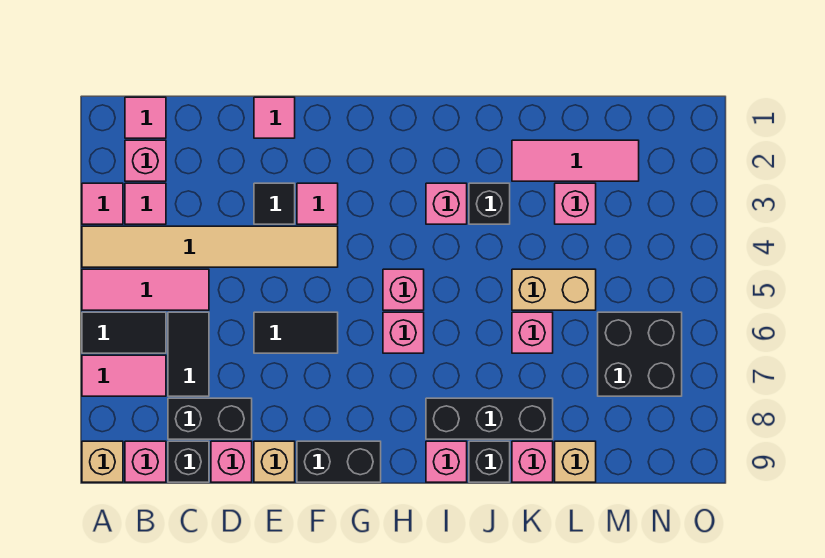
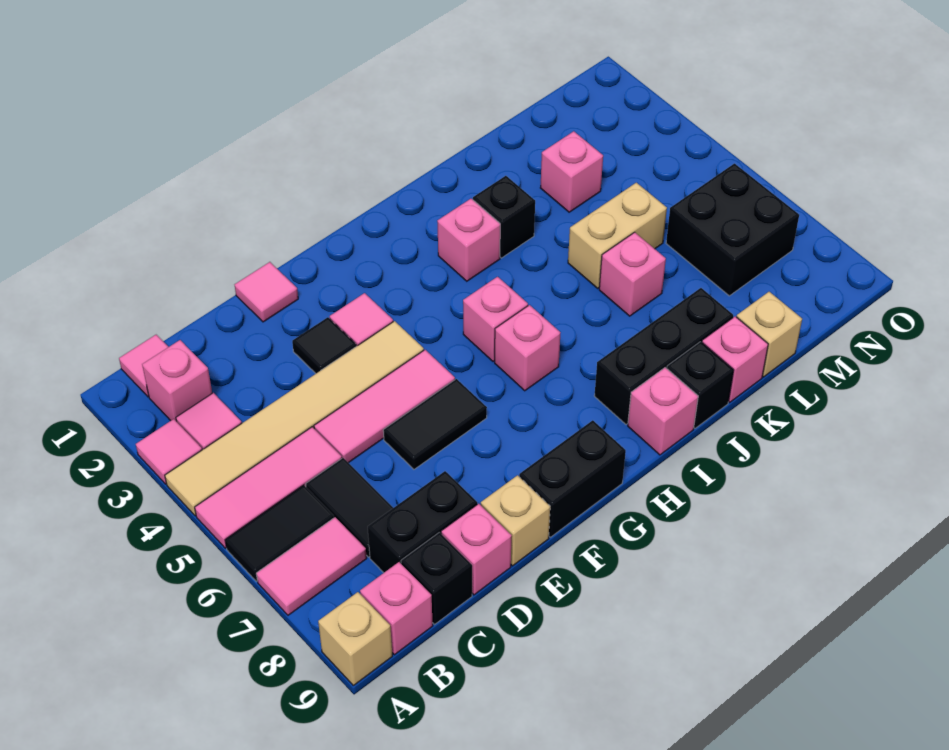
pink 1x3 tile [512,140,639,181] -> pink 1x3 tile moved to [314,350,455,463]

